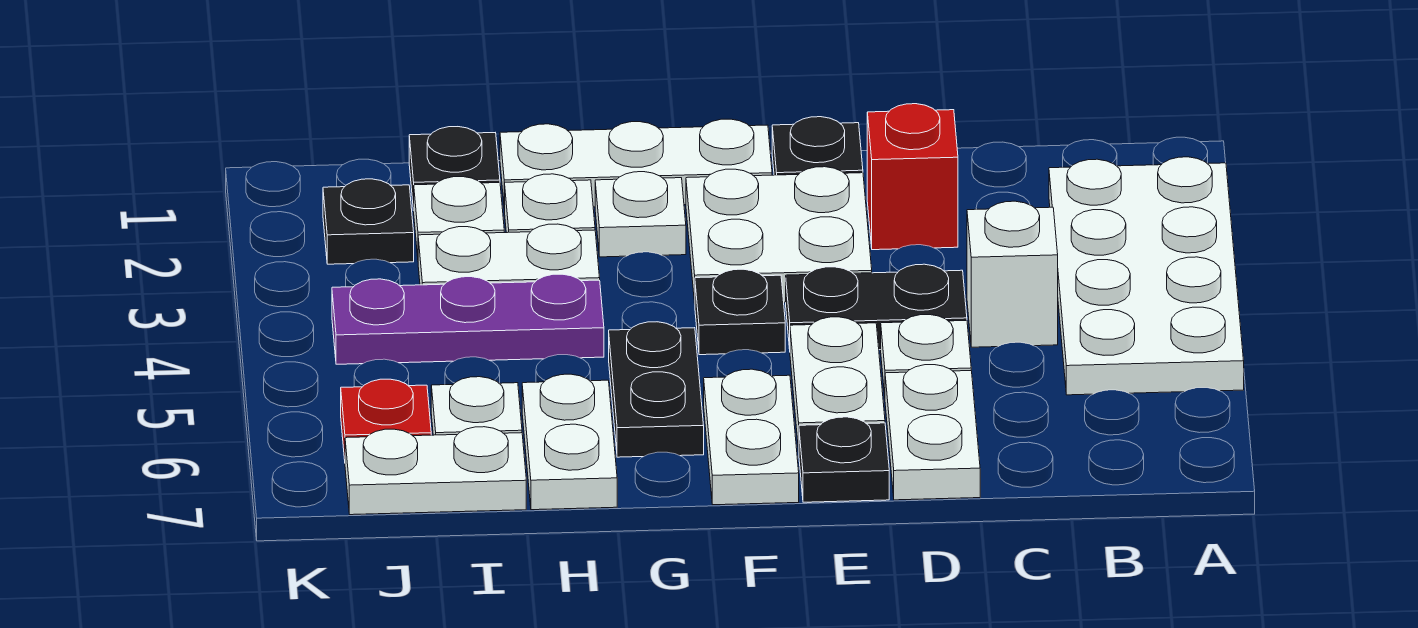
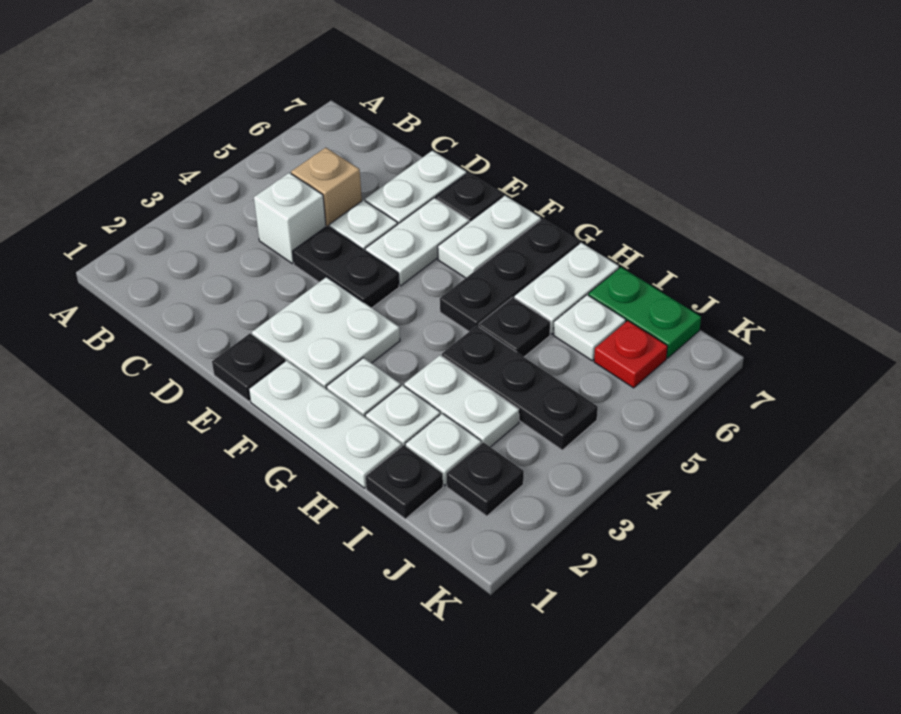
white 2x4 plate [1049,157,1244,395] -> none
none -> tan 1x1 brick [291,148,362,226]
red 1x1 brick [867,104,958,250] -> none
black 1x1 plate [695,269,785,355] -> black 1x1 plate moved to [479,297,550,357]
black 1x2 plate [609,322,704,457] -> black 1x3 plate [440,219,579,331]
purple 1x3 plate [332,274,604,364] -> black 1x3 plate [442,326,598,450]
white 1x2 plate [345,427,526,515] -> green 1x2 plate [589,267,701,358]

